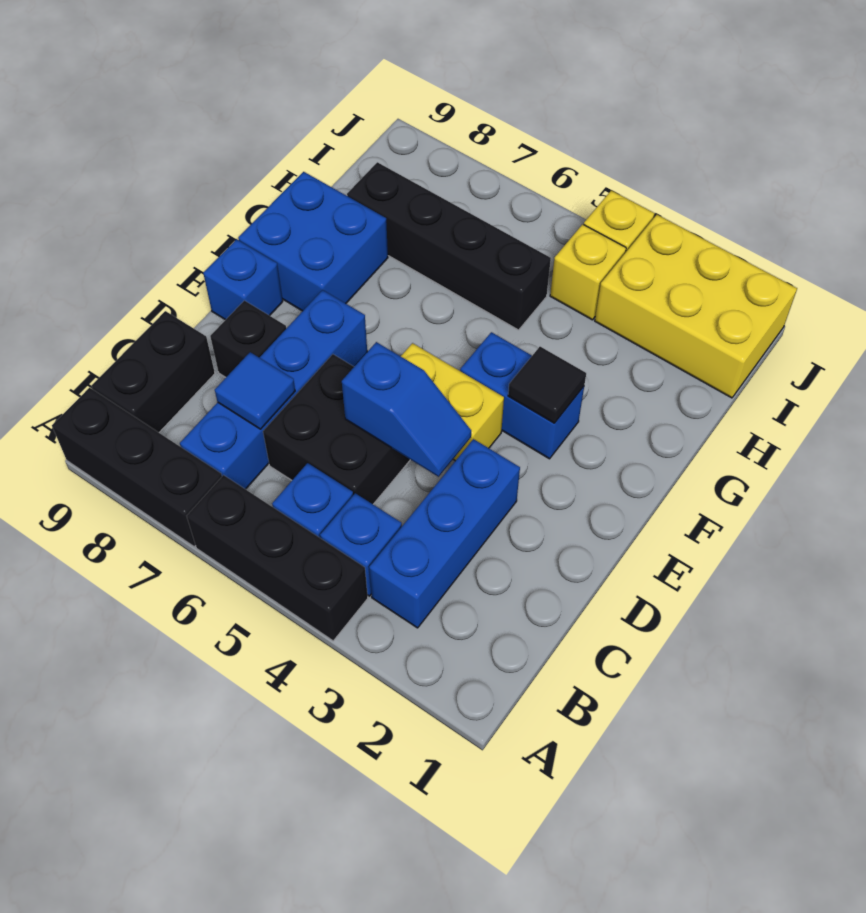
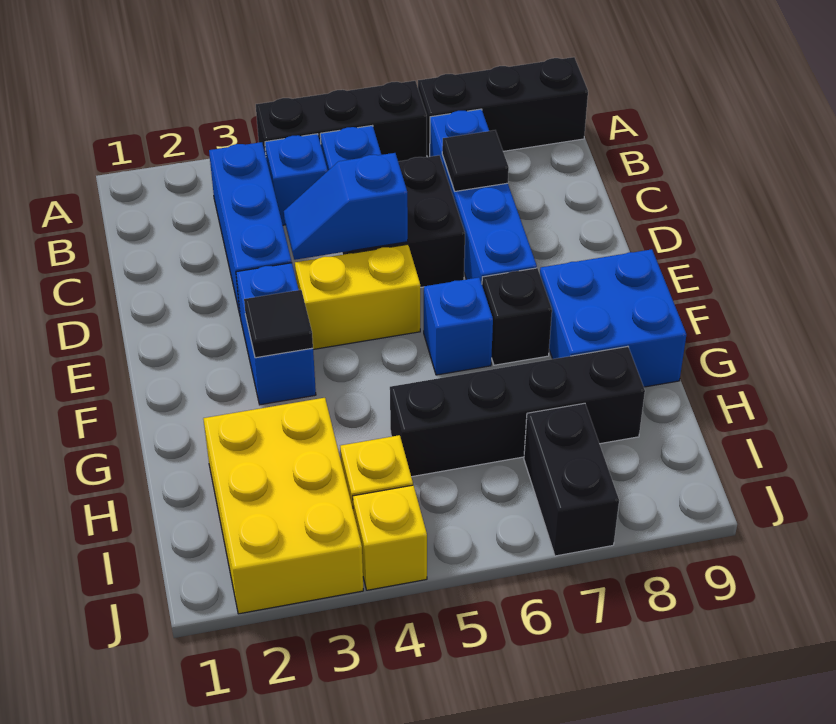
black 1x2 brick [92,311,215,432] -> black 1x2 brick moved to [524,403,619,556]
blue 1x1 tile [215,352,295,429] -> black 1x1 tile [442,130,509,191]
black 1x1 brick [210,300,286,377] -> black 1x1 brick moved to [482,268,552,365]
blue 1x1 brick [203,239,283,320] -> blue 1x1 brick moved to [424,277,493,375]
blue 1x2 brick [460,332,584,459] -> blue 1x2 brick turned to [236,263,316,405]
yellow 2x3 brick [595,215,797,398] -> yellow 2x3 brick turned to [203,398,363,614]

